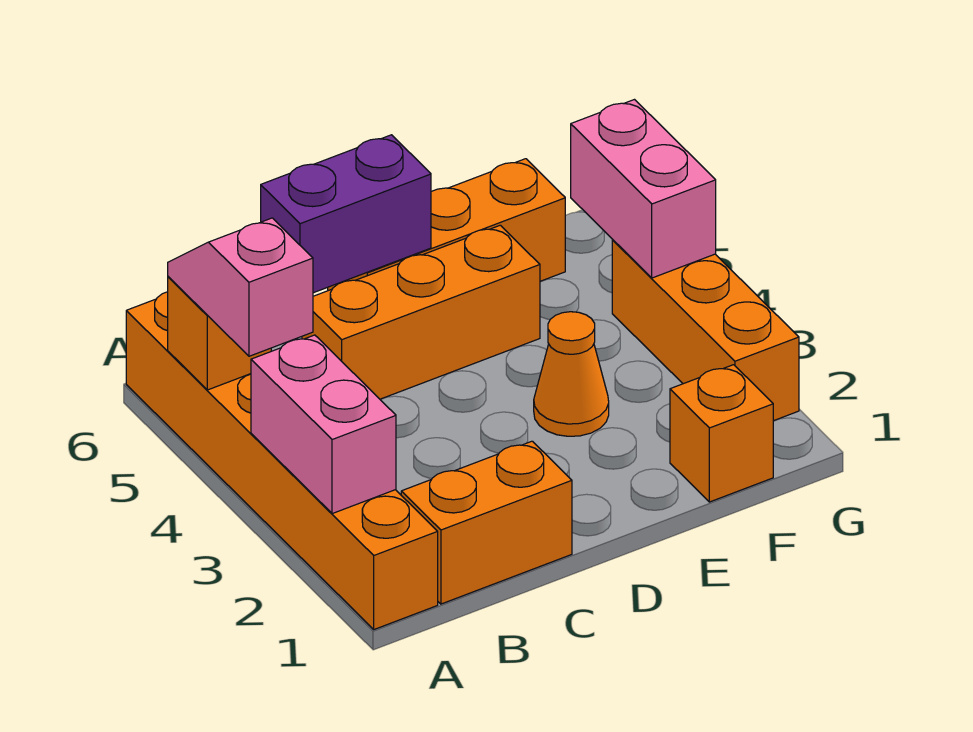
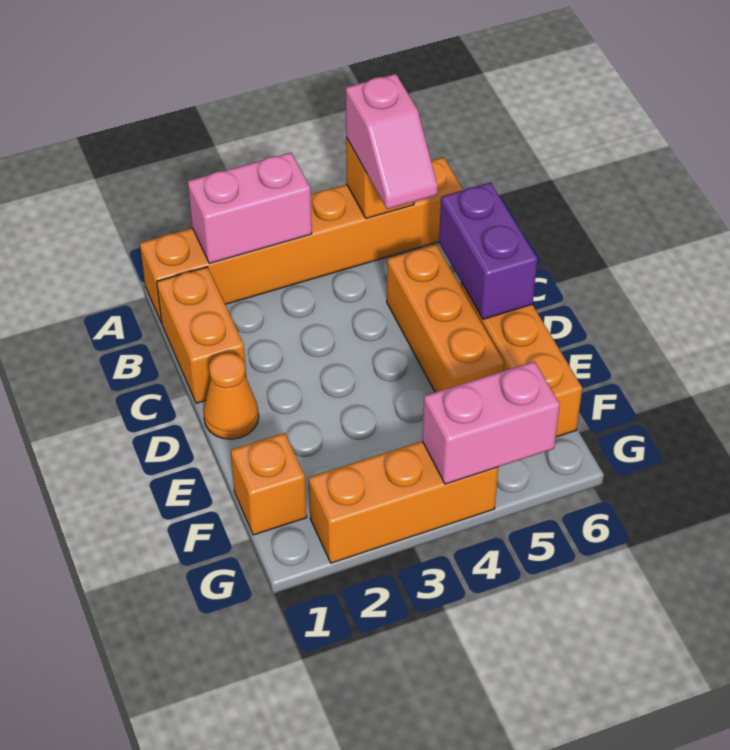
pink 1x2 slope [168,218,313,356] -> pink 1x2 slope turned to [346,74,438,209]
orange 1x1 cone [534,312,609,436] -> orange 1x1 cone moved to [203,353,259,439]

